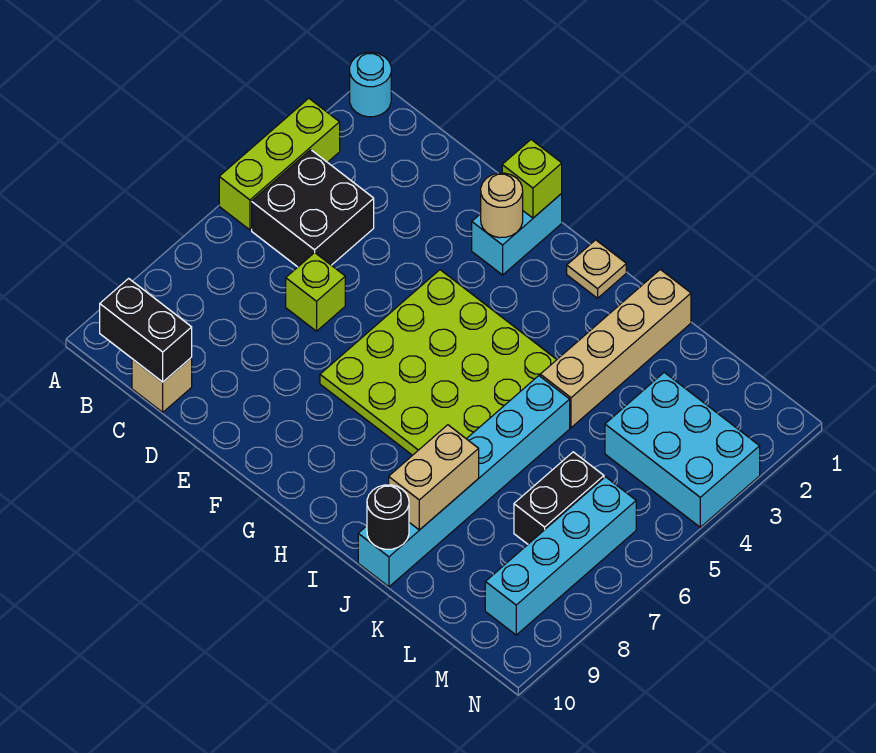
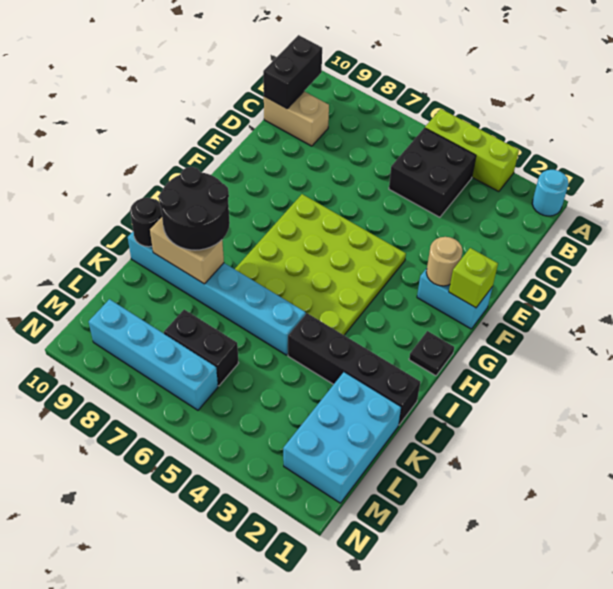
tan 1x1 brick [132,357,192,412] -> tan 1x2 brick [264,91,329,146]
lime 1x1 brick [286,253,345,331] -> none
tan 1x1 plate [567,240,626,298] -> black 1x1 plate [409,331,454,376]
none -> black 2x2 round brick [159,167,230,250]
tan 1x4 brick [540,269,691,428] -> black 1x4 brick [288,313,420,425]
cyan 2x3 brick [605,372,760,527] -> cyan 2x3 brick moved to [283,372,401,503]

